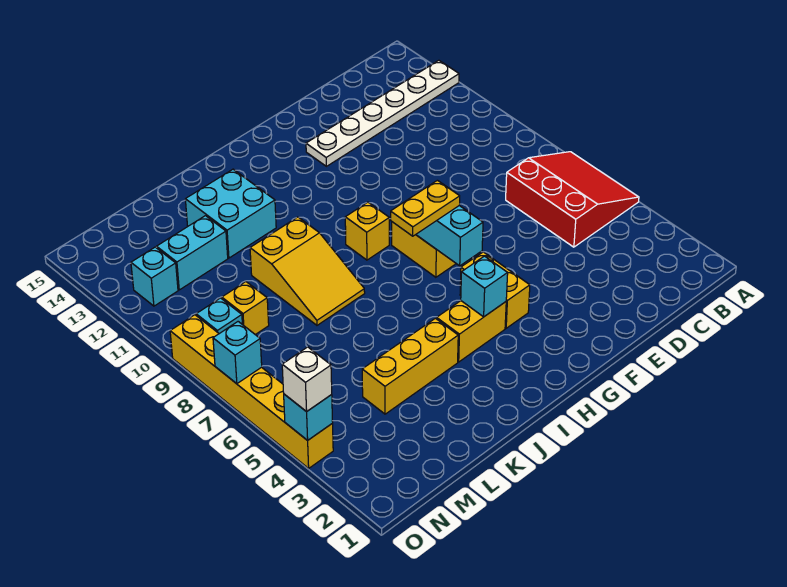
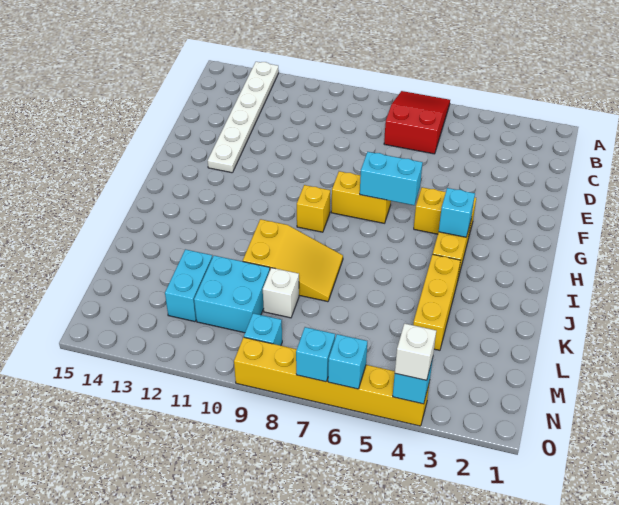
red 3x3 slope [506,152,639,247] -> red 2x3 slope [384,91,450,154]
yellow 1x2 plate [391,180,460,236] -> none
cyan 2x2 brick [185,169,276,258] -> cyan 2x2 brick moved to [194,256,270,333]
none -> white 1x1 brick [263,268,299,318]
yellow 1x1 brick [222,282,269,335] -> none
cyan 1x1 brick [131,247,178,306] -> cyan 1x1 brick moved to [328,334,367,389]

